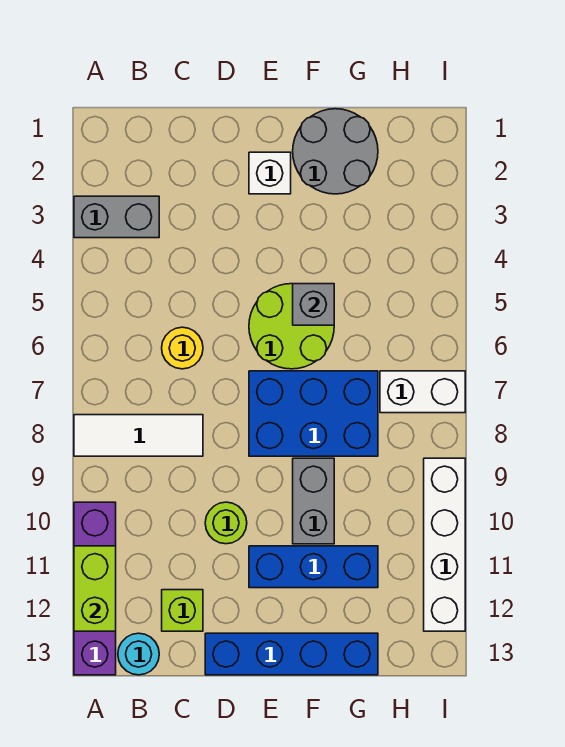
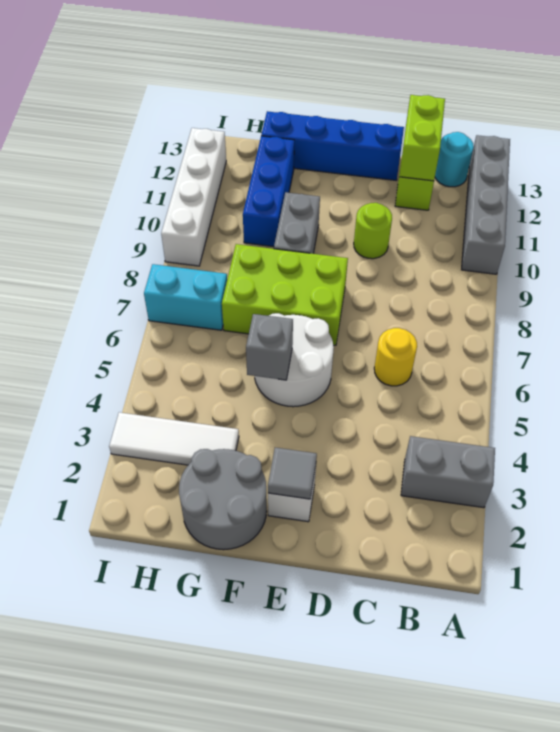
white 1x3 tile [74,415,203,456] -> white 1x3 tile moved to [109,412,239,465]
purple 1x4 brick [74,502,116,675] -> grey 1x4 brick [462,135,510,274]
lime 1x2 brick [74,546,116,631] -> lime 1x2 brick moved to [399,95,445,181]
none -> grey 1x1 tile [268,448,317,499]
lime 2x2 round brick [249,284,334,369] -> white 2x2 round brick [255,313,334,407]
blue 2x3 brick [249,371,378,456] -> lime 2x3 brick [222,244,348,345]
blue 1x3 brick [249,546,378,588] -> blue 1x3 brick turned to [243,136,294,247]
white 1x2 brick [380,371,465,413] -> cyan 1x2 brick [144,264,227,330]

